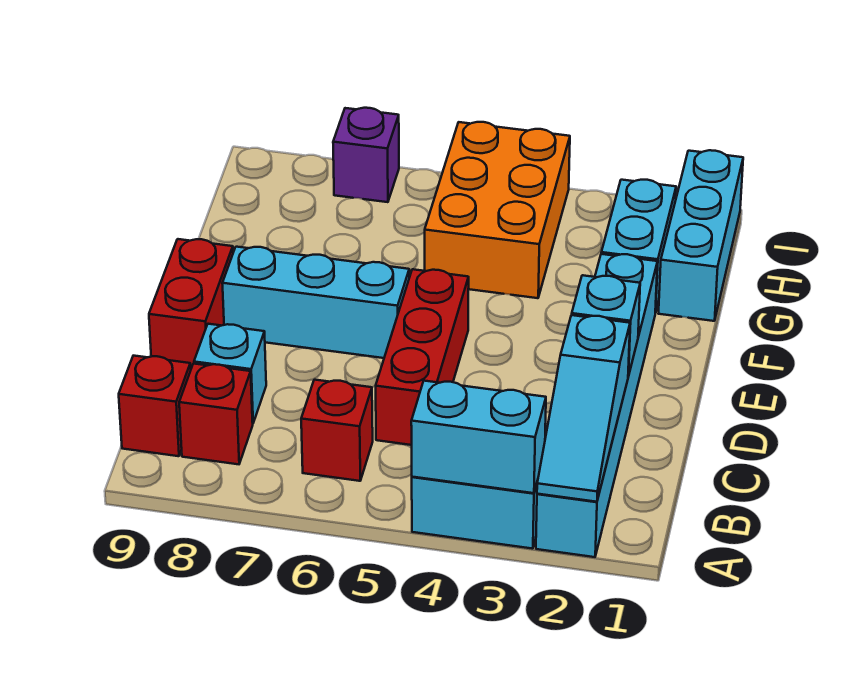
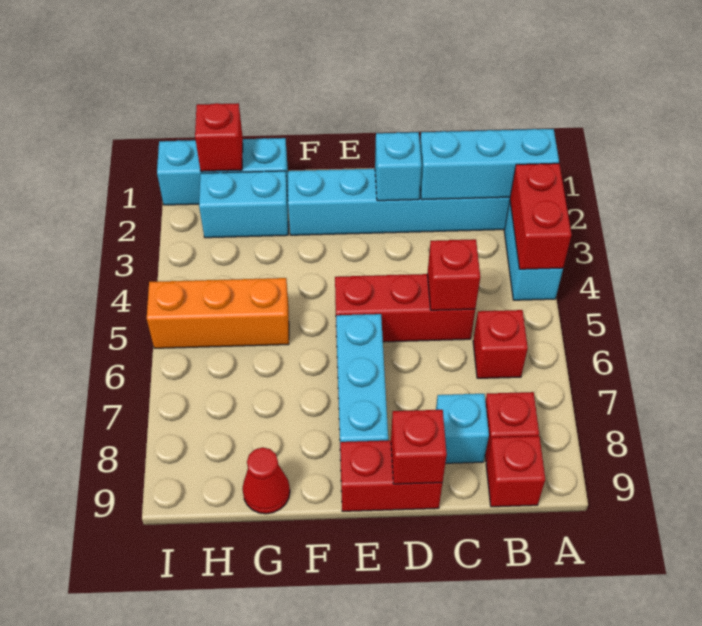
cyan 1x3 slope [537,315,630,502] -> cyan 1x3 brick [420,129,559,200]
cyan 1x2 brick [411,381,546,493] -> red 1x2 brick [510,163,572,269]
none -> red 1x1 brick [427,239,480,310]
none -> red 1x1 brick [391,410,447,484]
orange 2x3 brick [425,122,570,298] -> orange 1x3 brick [147,278,289,348]
none -> red 1x1 cone [242,447,290,514]
none -> red 1x1 brick [195,103,243,171]
purple 1x1 brick [333,108,399,202] -> none

